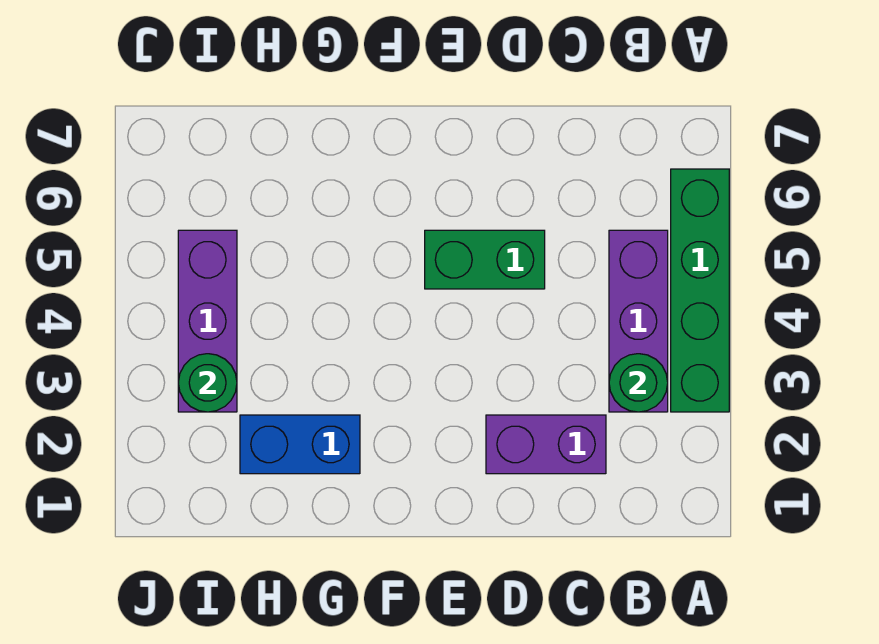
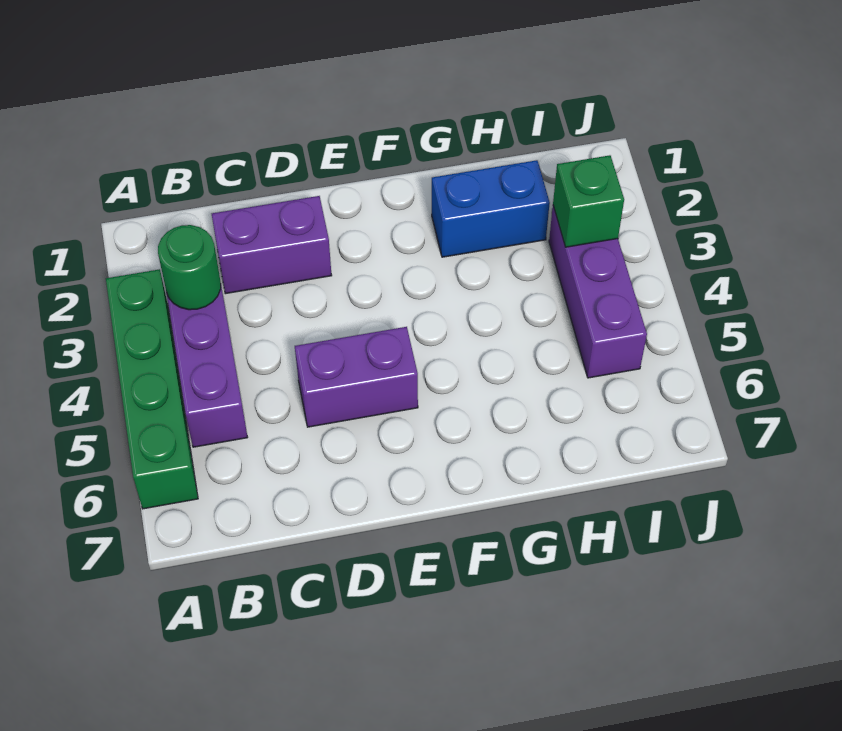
green 1x2 brick [425,230,545,289] -> purple 1x2 brick [295,327,418,427]
green 1x1 round brick [178,354,237,412] -> green 1x1 brick [553,155,624,247]

